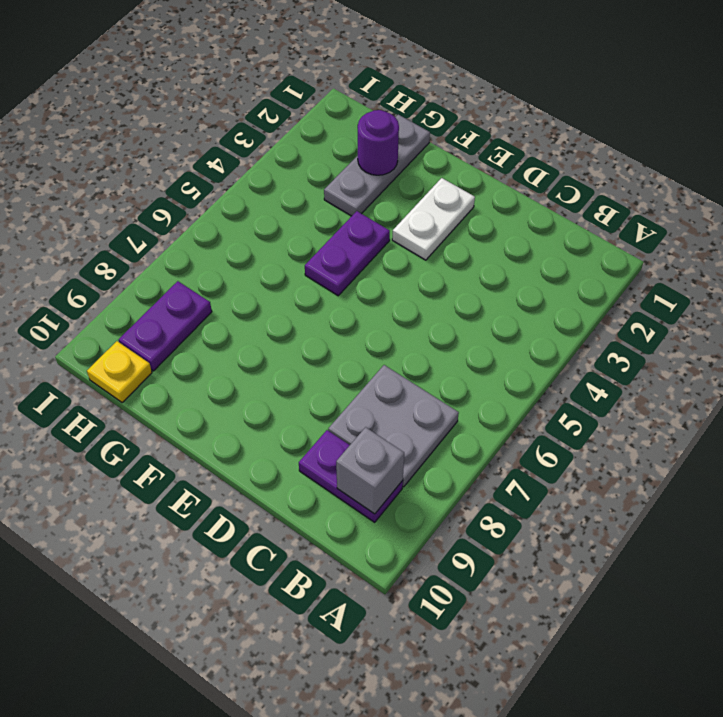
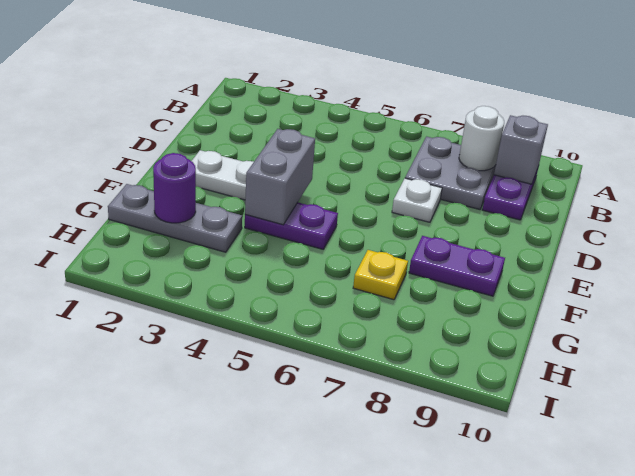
none -> white 1x1 round brick [459,106,504,171]
none -> white 1x1 plate [392,178,442,222]
none -> grey 1x2 brick [245,129,315,225]
purple 1x2 plate [119,281,212,371] -> purple 1x2 plate moved to [409,236,505,296]
yellow 1x1 plate [87,341,152,403] -> yellow 1x1 plate moved to [353,250,408,300]

